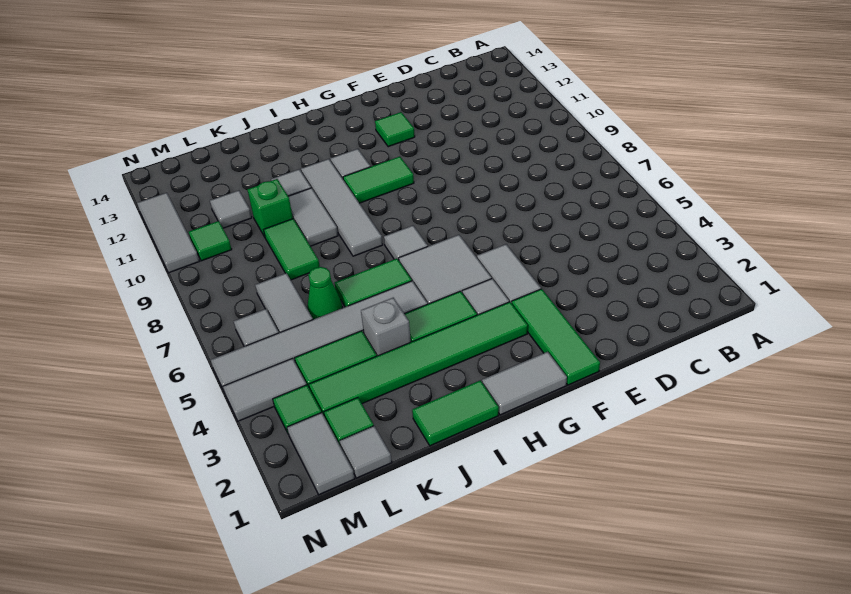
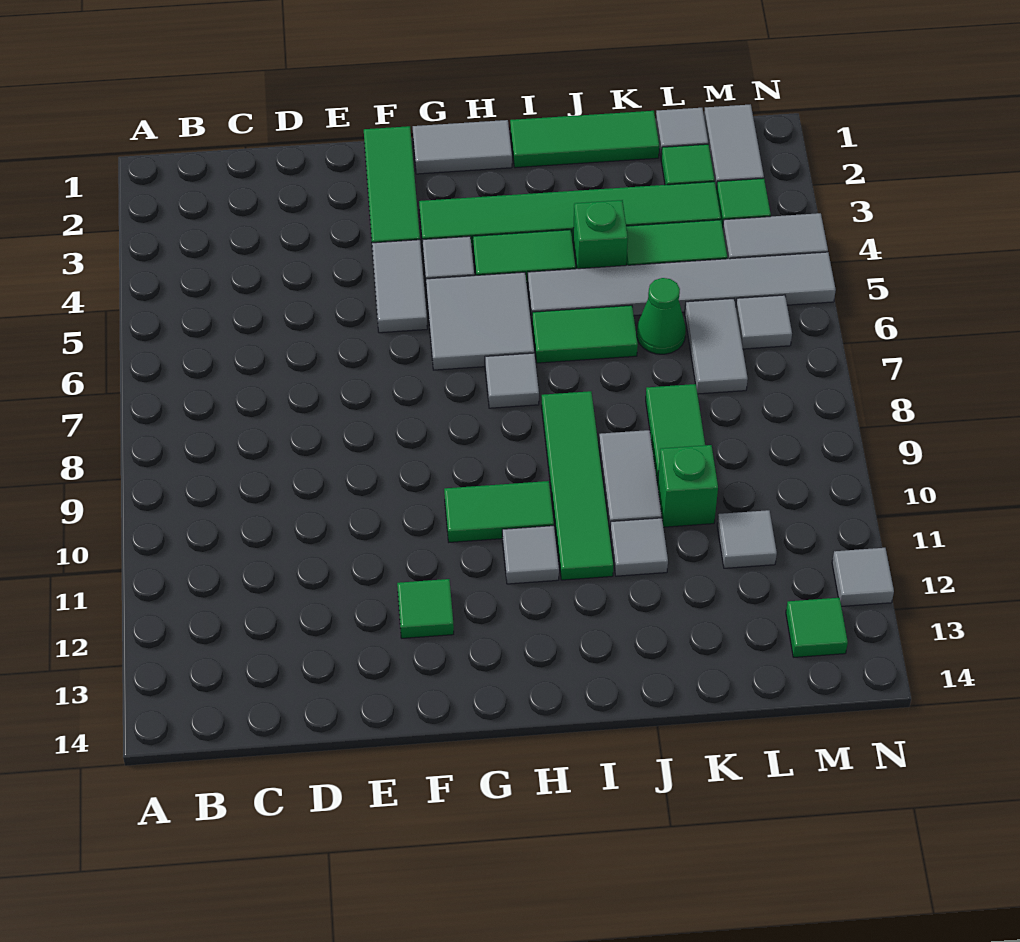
green 1x2 tile [412,380,499,446] -> green 1x3 tile [510,111,659,168]
grey 1x4 tile [301,159,383,256] -> green 1x4 tile [542,391,614,580]
grey 1x1 brick [361,298,411,356] -> green 1x1 brick [573,200,628,269]
green 1x1 tile [189,221,232,261] -> green 1x1 tile moved to [786,598,848,657]
grey 1x3 tile [137,193,199,273] -> grey 1x1 tile [832,548,894,606]

